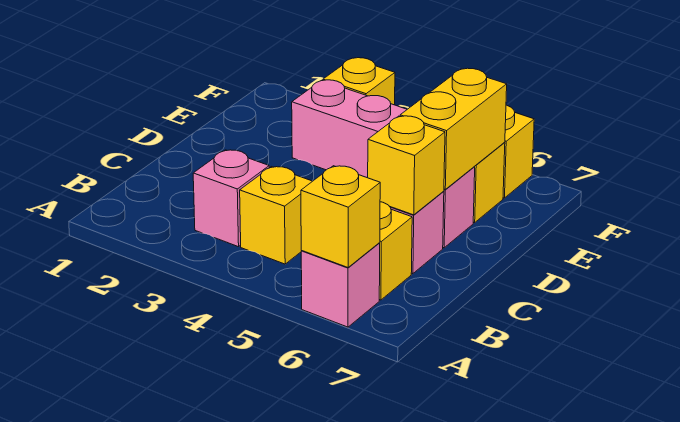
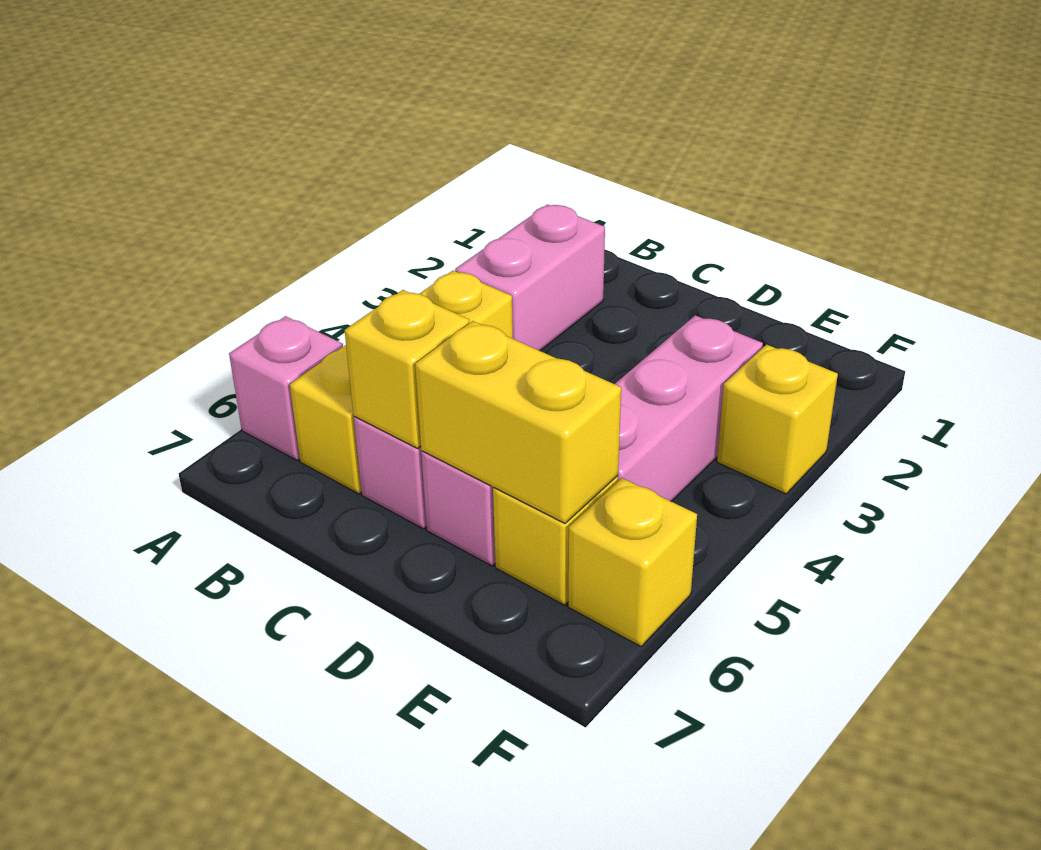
yellow 1x1 brick [301,166,380,267] -> none
pink 1x1 brick [193,150,269,247] -> pink 1x2 brick [455,205,605,351]

